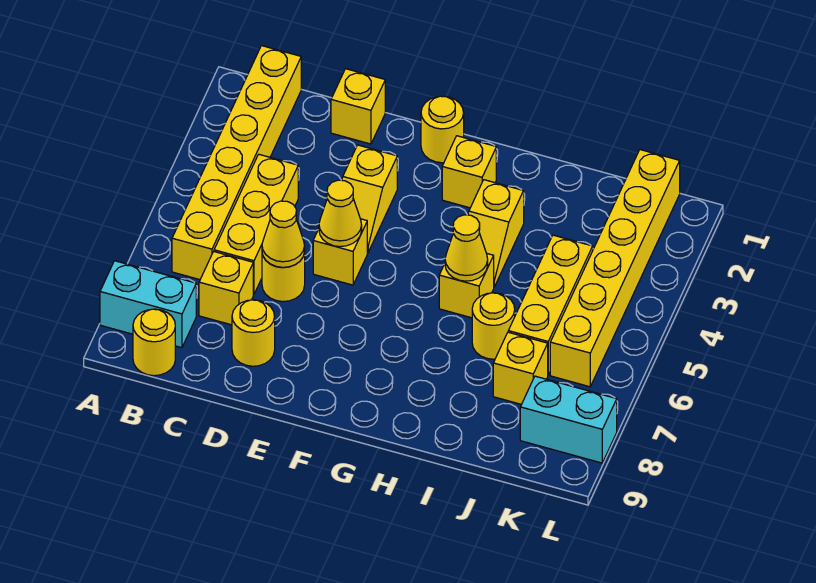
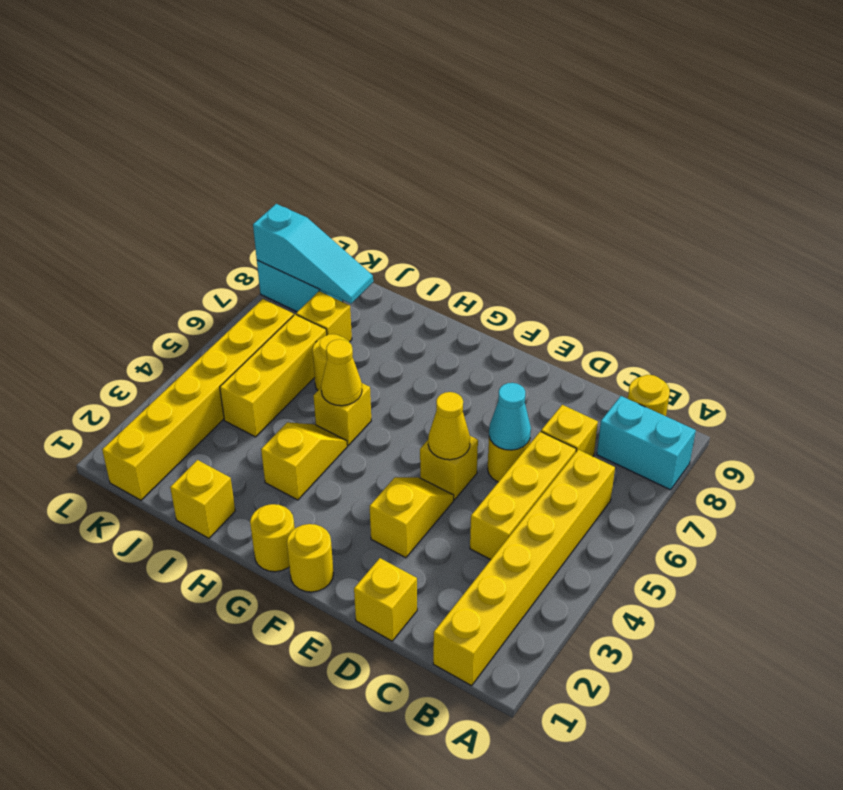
yellow 1x1 cone [262,201,305,267] -> cyan 1x1 cone [489,383,531,450]
yellow 1x1 round brick [232,300,275,366] -> yellow 1x1 round brick moved to [250,504,295,572]
yellow 1x1 brick [442,136,496,208] -> yellow 1x1 brick moved to [170,460,235,538]
none -> cyan 1x3 slope [253,204,373,304]

